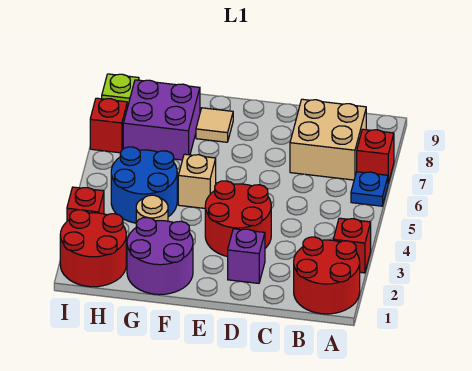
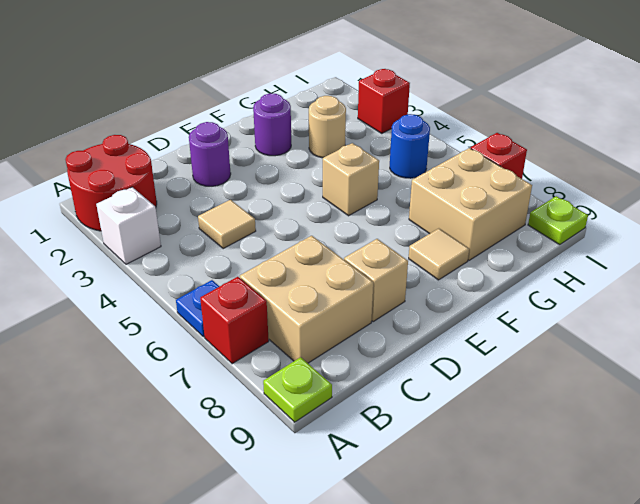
red 1x1 brick [333,218,371,273] -> white 1x1 brick [96,187,161,264]
none -> lime 1x1 plate [263,357,332,422]
none -> tan 1x1 tile [198,200,256,248]
purple 1x1 brick [228,229,265,283] -> purple 1x1 round brick [189,122,231,186]
red 2x2 round brick [205,181,271,257] -> none
none -> tan 1x1 brick [344,239,408,322]
purple 2x2 round brick [127,218,193,295] -> purple 1x1 round brick [253,94,291,156]
blue 2x2 round brick [111,147,177,223] -> blue 1x1 round brick [390,114,430,178]
purple 2x2 brick [123,80,200,160] -> tan 2x2 brick [409,148,532,260]
red 2x2 round brick [60,210,126,287] -> none

